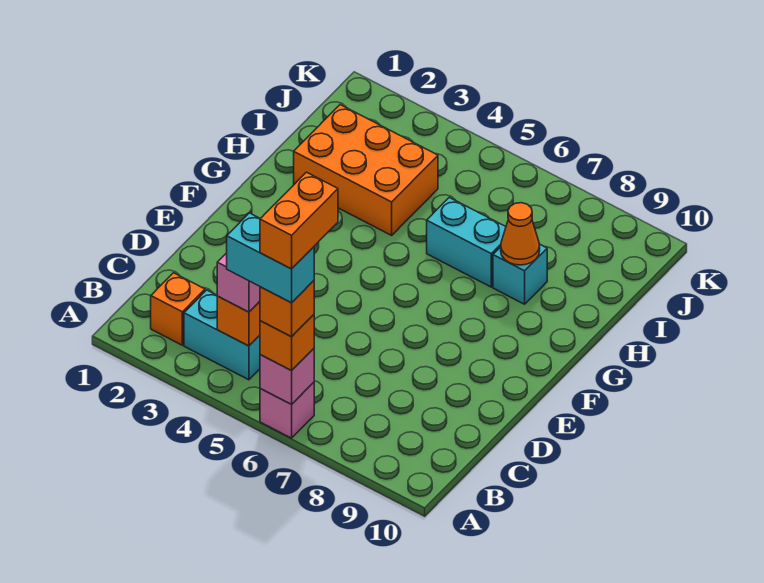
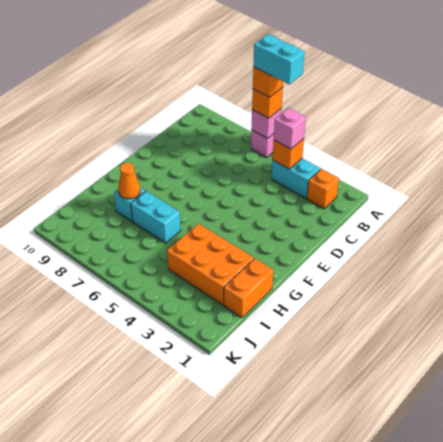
orange 1x2 brick [260,172,338,269] -> orange 1x2 brick moved to [224,258,273,318]

